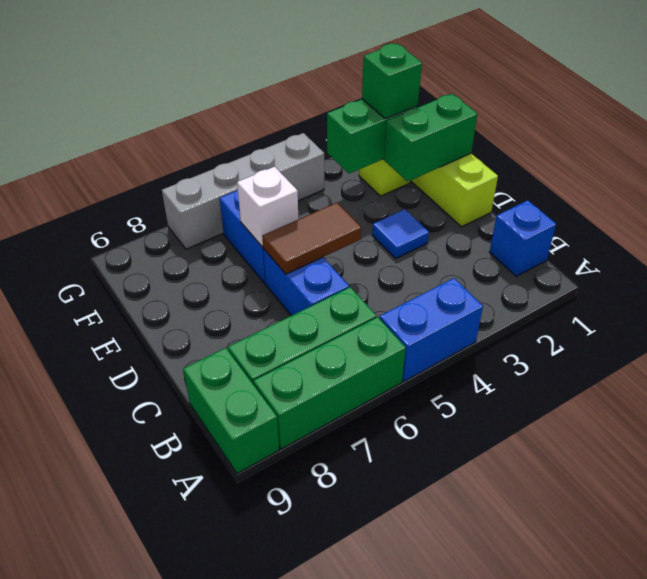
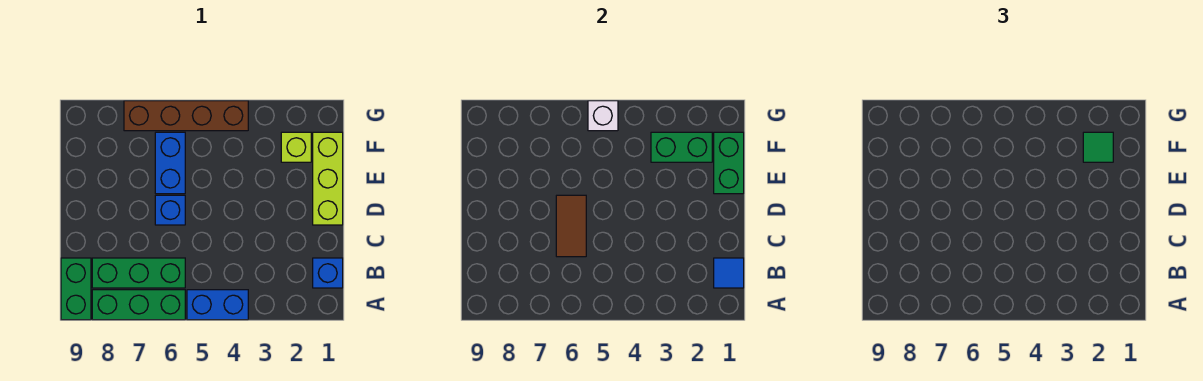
blue 1x2 brick [263,249,349,316] -> blue 1x1 brick [155,195,185,225]
blue 1x1 tile [372,209,429,258] -> blue 1x1 tile moved to [714,258,744,288]
brown 1x2 tile [262,203,361,274] -> brown 1x2 tile turned to [556,195,586,257]
green 1x2 brick [384,94,477,181] -> green 1x2 brick turned to [714,132,744,194]
white 1x1 brick [237,167,298,247] -> white 1x1 brick moved to [588,101,618,131]
green 1x1 brick [362,43,422,119] -> green 1x1 tile [1083,132,1113,162]
grey 1x4 brick [162,133,324,249] -> brown 1x4 brick [124,101,248,131]

